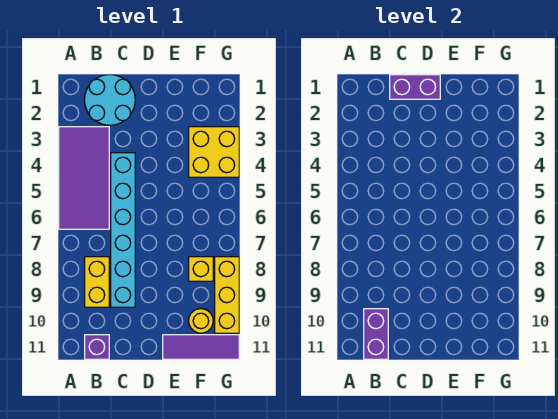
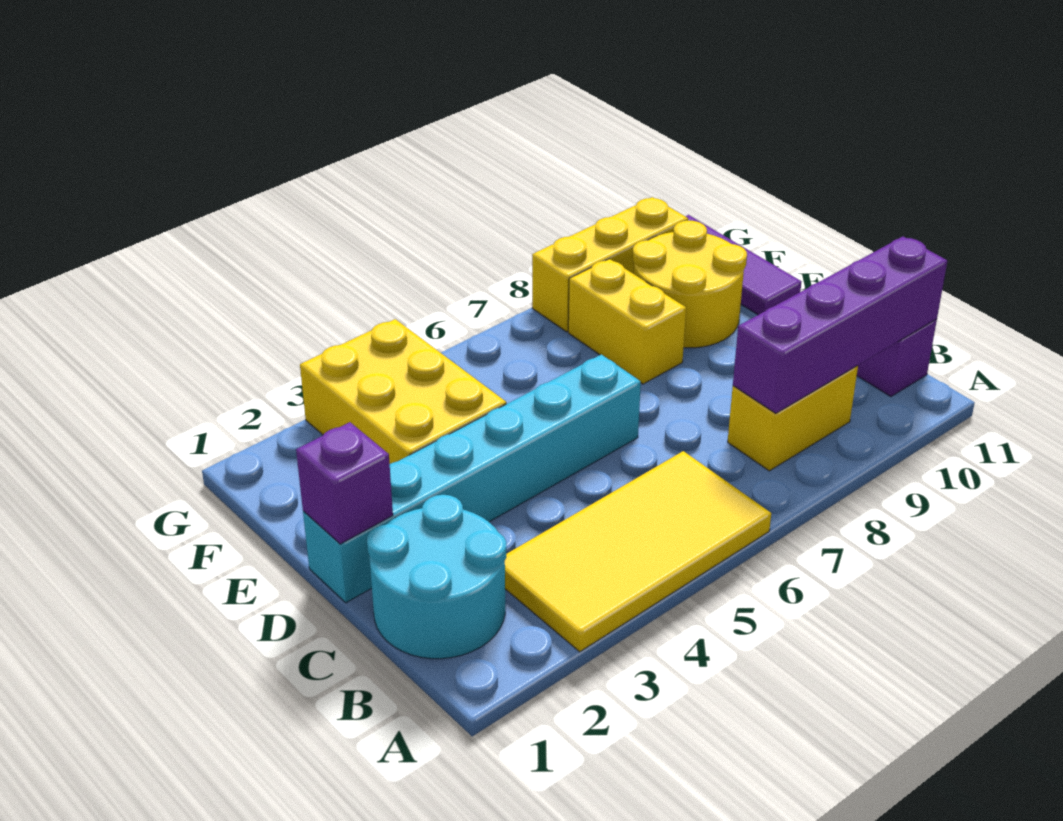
purple 2x4 tile [59,127,109,229] -> yellow 2x4 tile [505,451,771,652]
purple 1x2 brick [364,309,388,359] -> purple 1x4 brick [733,237,947,413]
purple 1x2 brick [390,75,440,99] -> purple 1x1 brick [296,422,393,544]
cyan 1x6 brick [111,153,135,307] -> cyan 1x6 brick moved to [303,354,641,603]
yellow 2x2 brick [189,127,239,177] -> yellow 2x3 brick [300,319,506,464]
yellow 1x1 brick [189,257,213,281] -> yellow 1x2 brick [568,259,686,384]
yellow 1x1 round brick [189,309,213,333] -> yellow 2x2 round brick [633,220,747,348]

